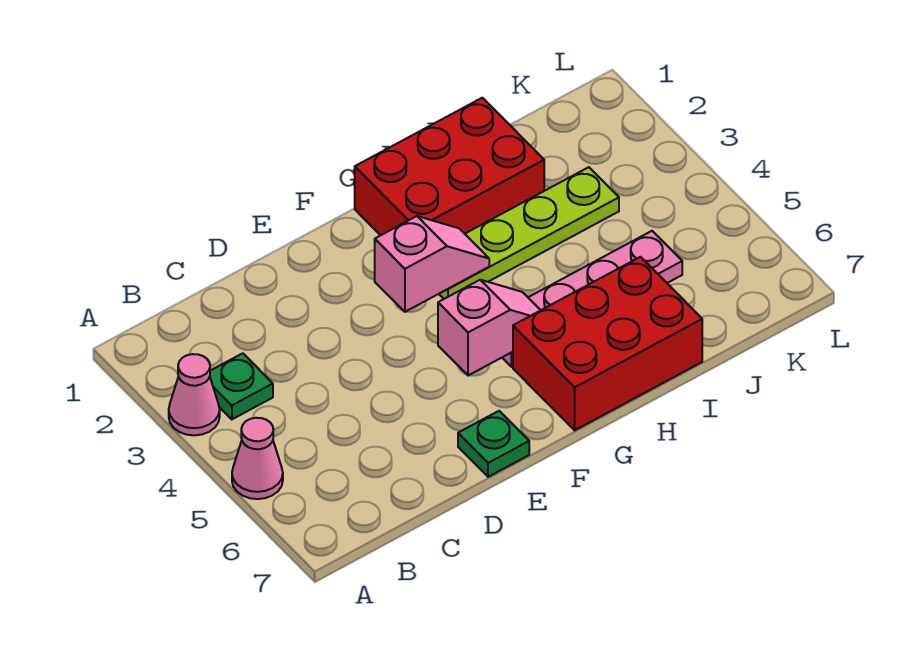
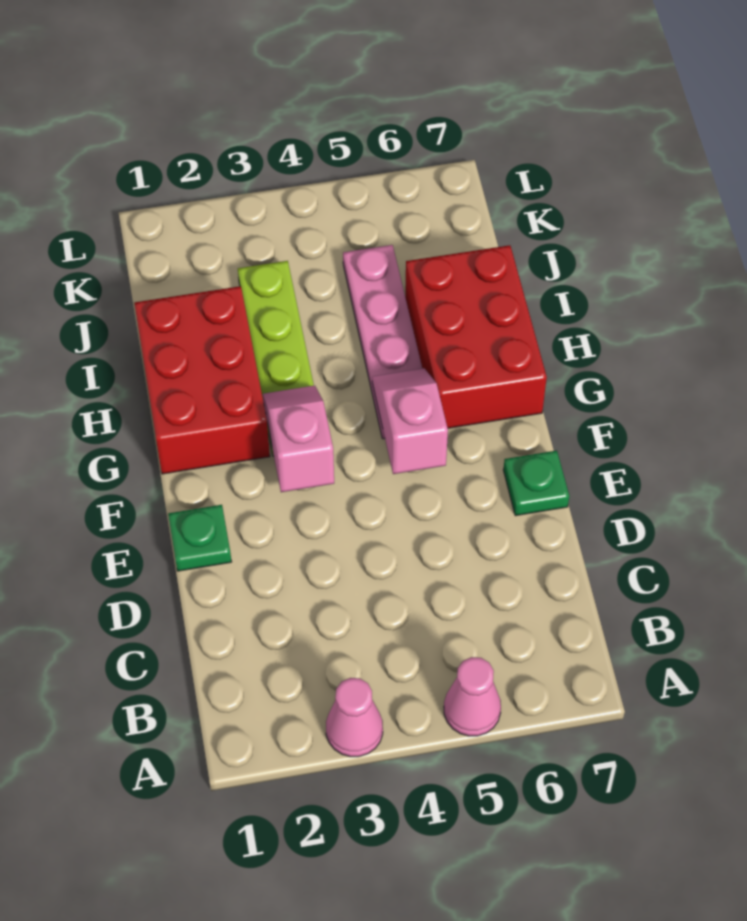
green 1x1 plate [210,353,273,419] -> green 1x1 plate moved to [168,505,232,571]

